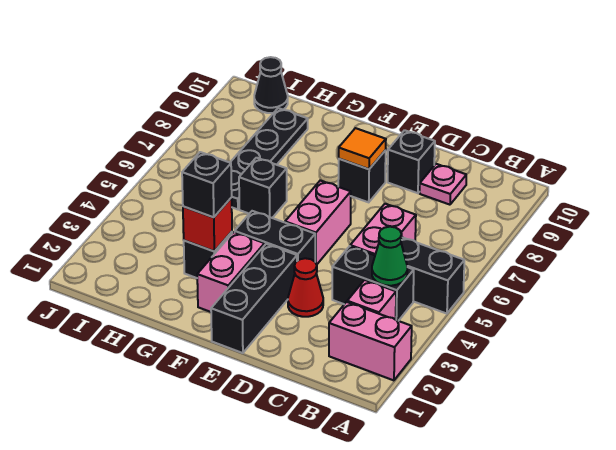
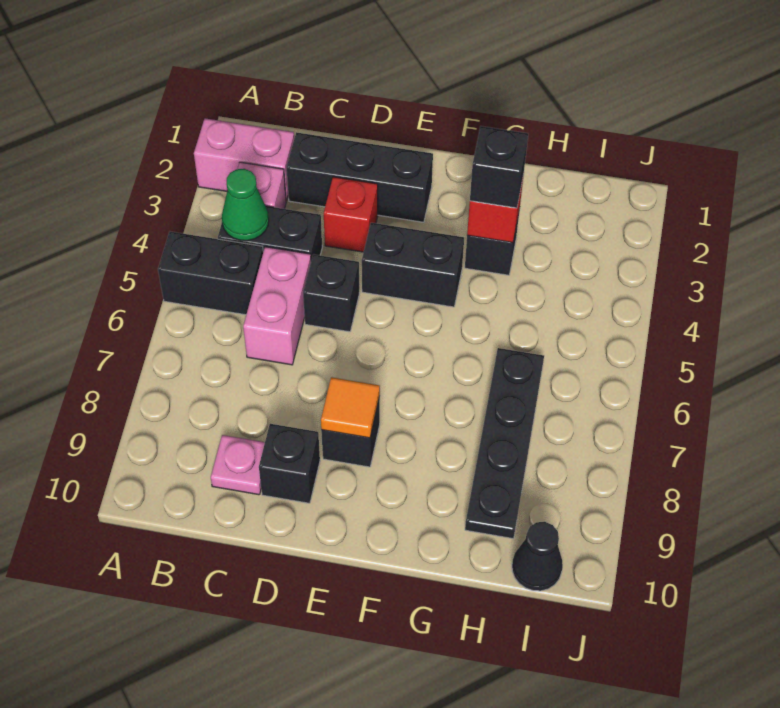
red 1x1 cone [288,258,323,317] -> red 1x1 brick [324,177,378,252]
black 1x3 brick [211,244,297,353] -> black 1x3 brick turned to [287,132,433,222]
pink 1x2 brick [285,180,351,265] -> none
pink 1x2 brick [197,232,265,312] -> none
black 1x1 brick [239,158,287,218] -> black 1x1 brick moved to [303,254,359,332]

